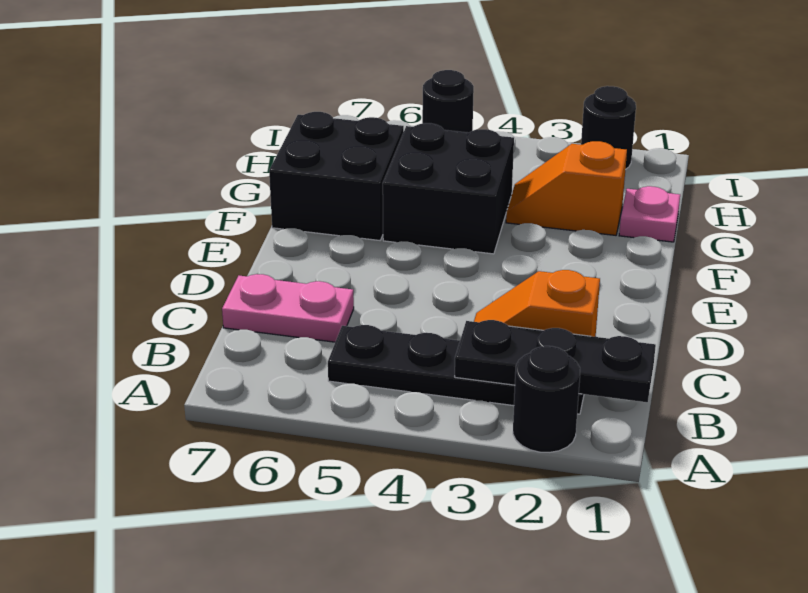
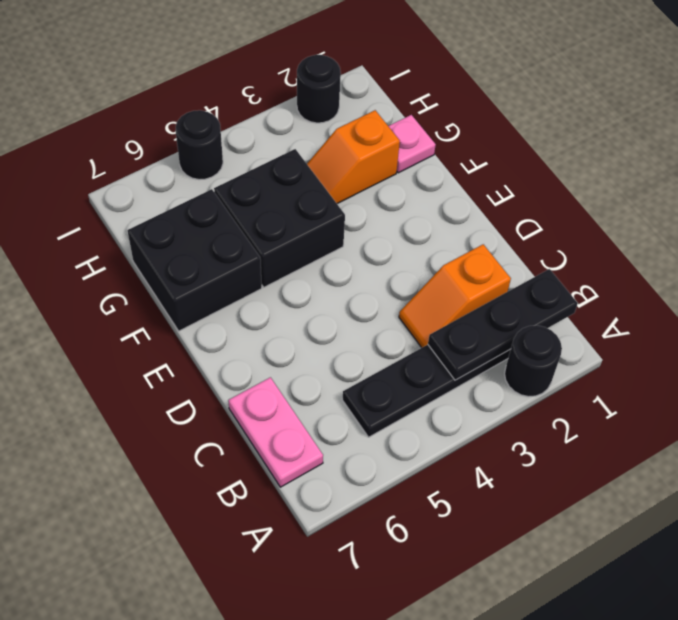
pink 1x2 plate [222,274,354,342] -> pink 1x2 plate turned to [228,377,323,487]

